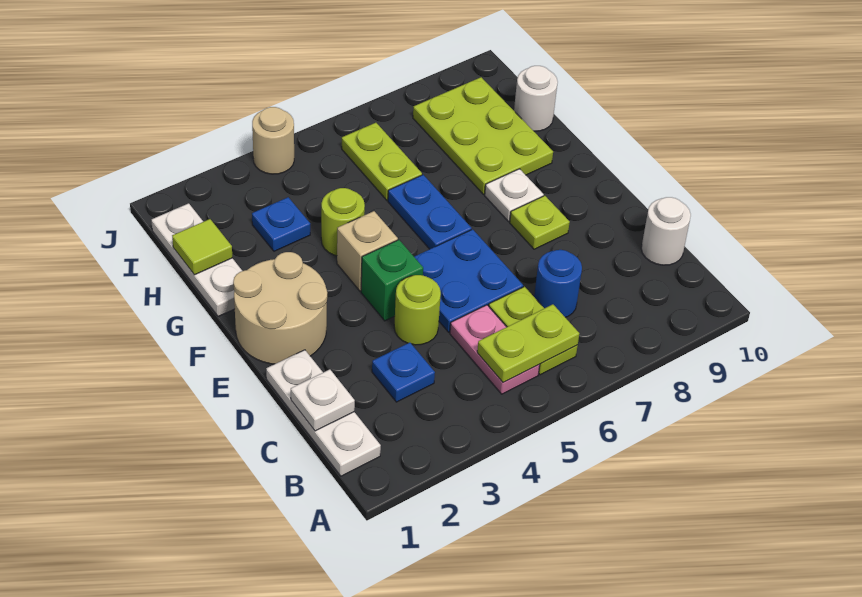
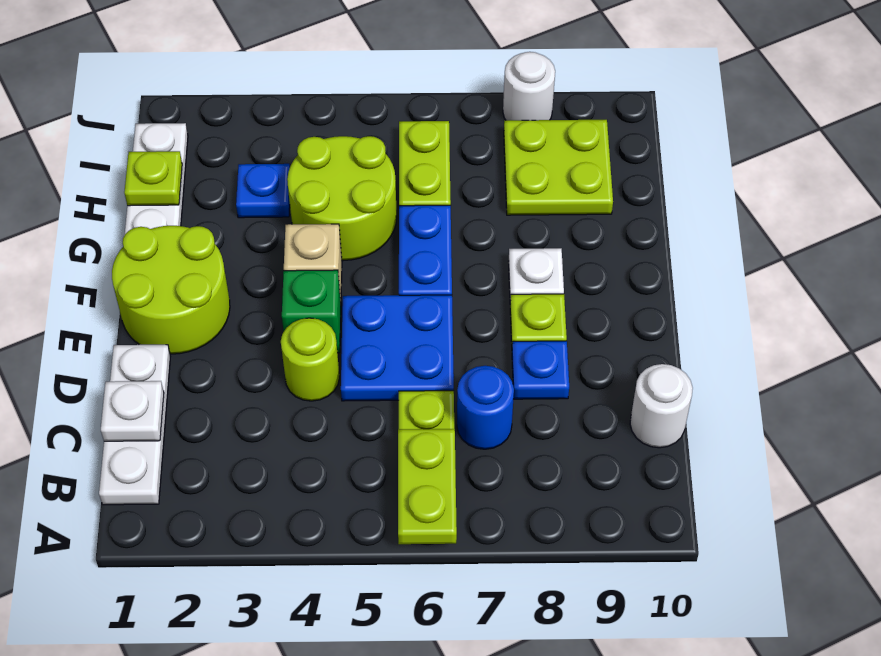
pink 1x2 plate [450,305,540,394] -> none
lime 1x2 plate [477,304,579,383] -> lime 1x2 plate turned to [398,429,457,544]
blue 1x1 plate [372,343,435,402] -> blue 1x1 plate moved to [512,341,569,399]
tan 2x2 round brick [233,252,327,364] -> lime 2x2 round brick [112,226,230,354]
lime 1x1 round brick [321,188,365,256] -> lime 2x2 round brick [287,136,397,261]
lime 2x3 plate [413,77,553,194] -> lime 2x2 plate [504,120,613,215]
lime 1x1 tile [172,219,232,275] -> lime 1x1 plate [124,151,182,206]
white 1x1 round brick [514,66,558,131] -> white 1x1 round brick moved to [503,52,555,120]
tan 1x1 round brick [252,107,294,174] -> none

